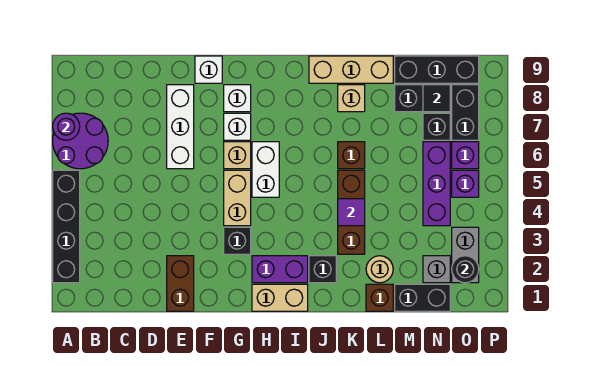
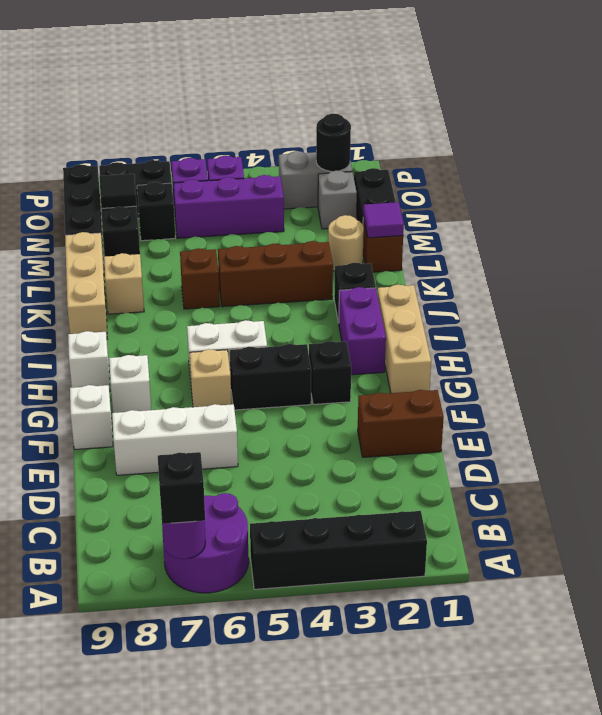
none -> black 1x1 brick [158,452,205,524]
tan 1x2 brick [224,170,251,226] -> black 1x2 brick [230,344,311,410]
white 1x1 brick [224,113,251,140] -> white 1x1 brick moved to [68,331,110,392]
tan 1x2 brick [252,284,308,311] -> tan 1x3 brick [378,285,431,393]
purple 1x1 tile [338,199,365,226] -> purple 1x1 tile moved to [363,202,404,238]

